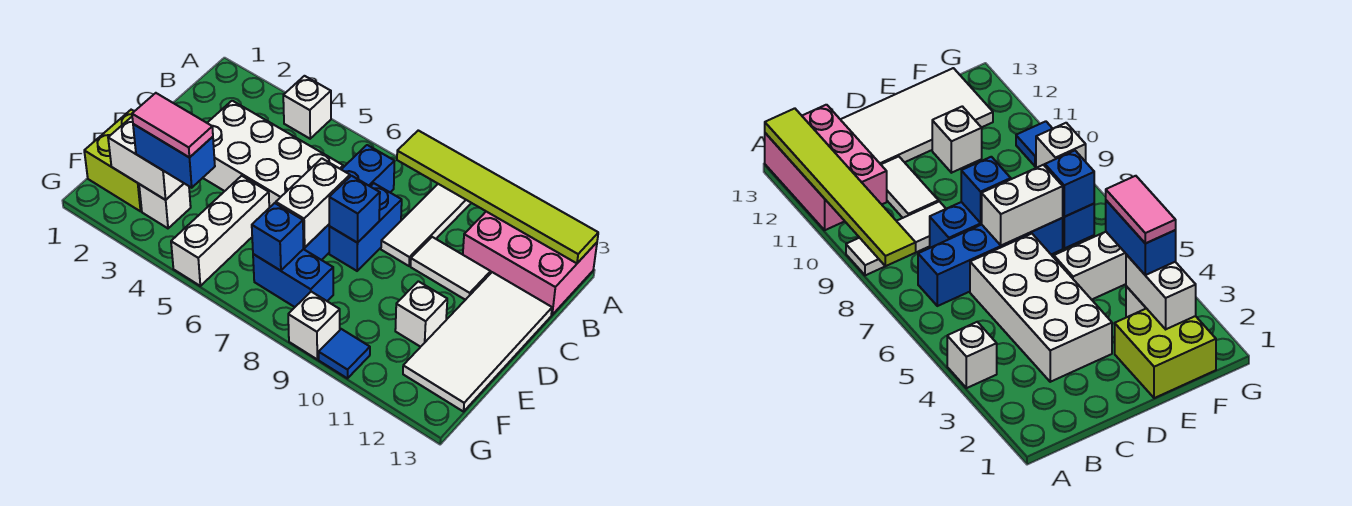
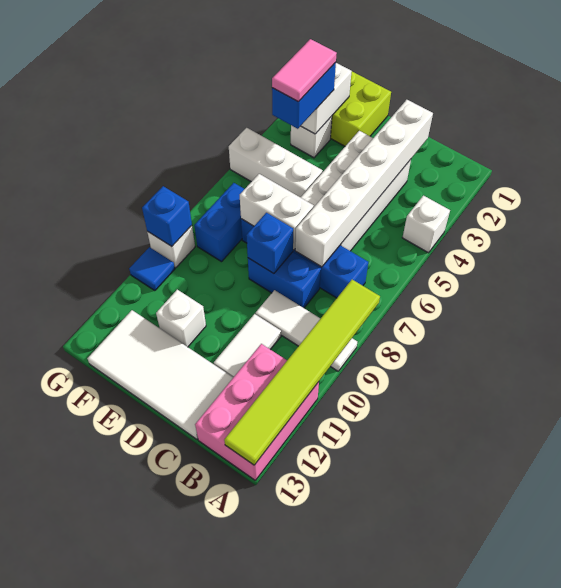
none -> white 1x6 brick [295,100,433,267]
blue 1x1 brick [252,203,304,271] -> blue 1x1 brick moved to [142,186,192,246]

